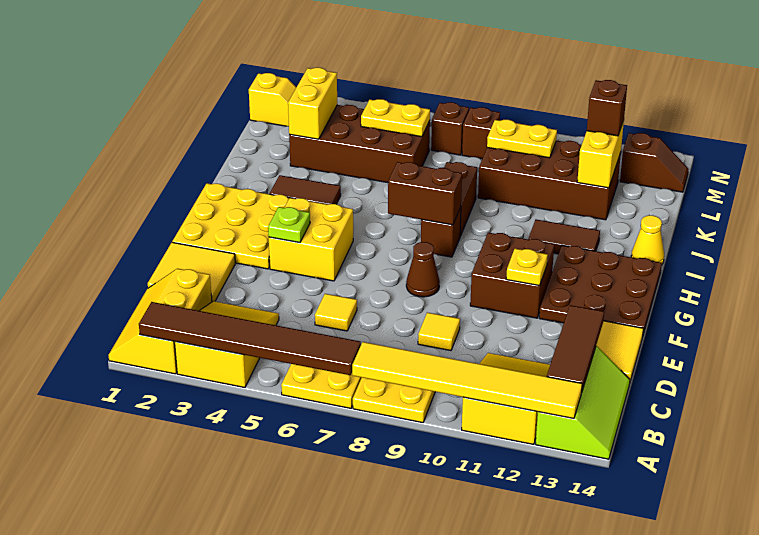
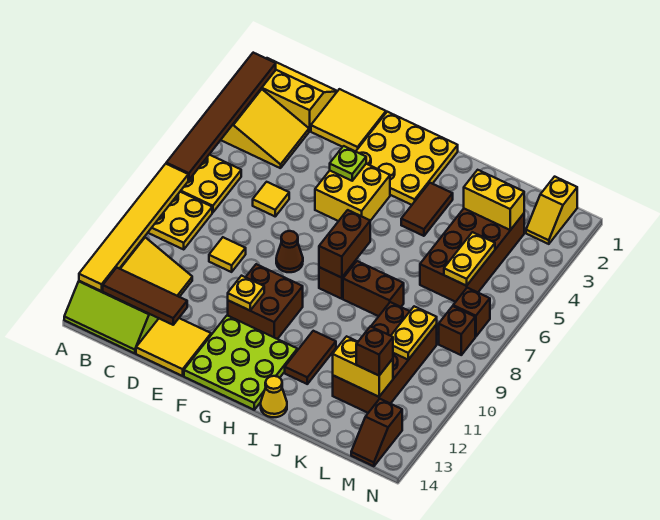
brown 3x3 plate [539,245,662,335] -> lime 3x3 plate [184,315,297,410]

